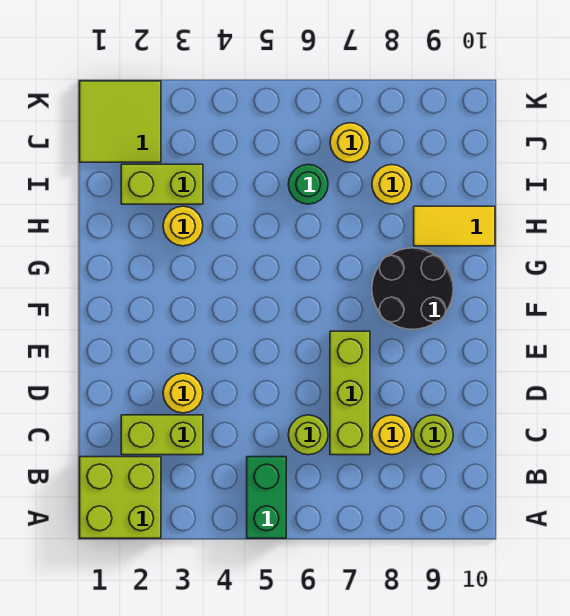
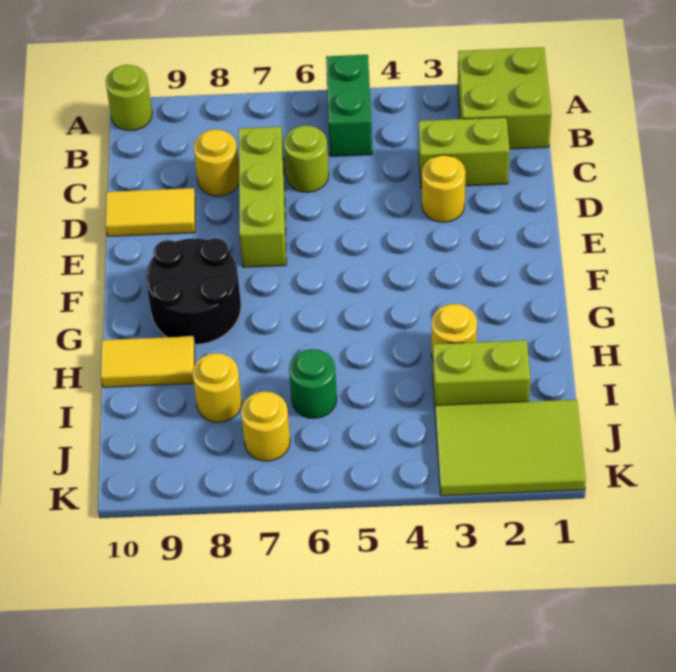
lime 1x1 round brick [414,415,453,455] -> lime 1x1 round brick moved to [105,65,152,131]
none -> yellow 1x2 tile [105,188,196,236]
lime 2x2 tile [80,81,161,162] -> lime 2x3 tile [435,400,586,496]

